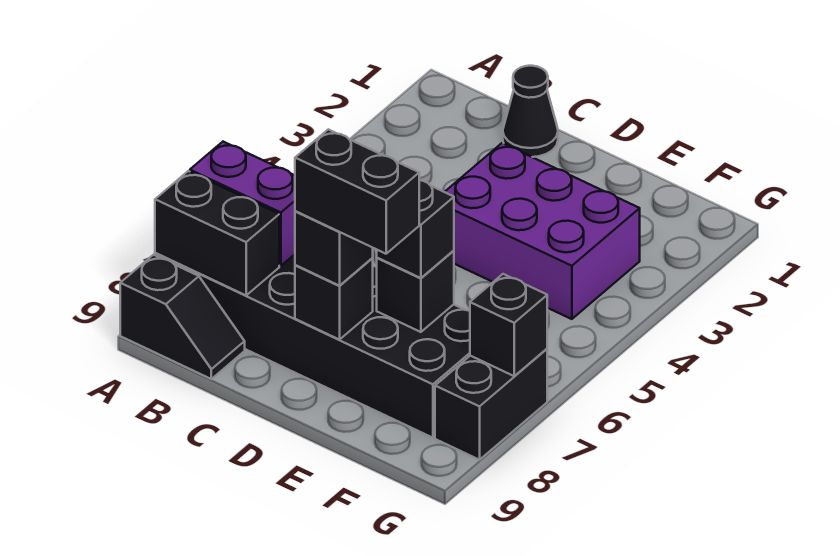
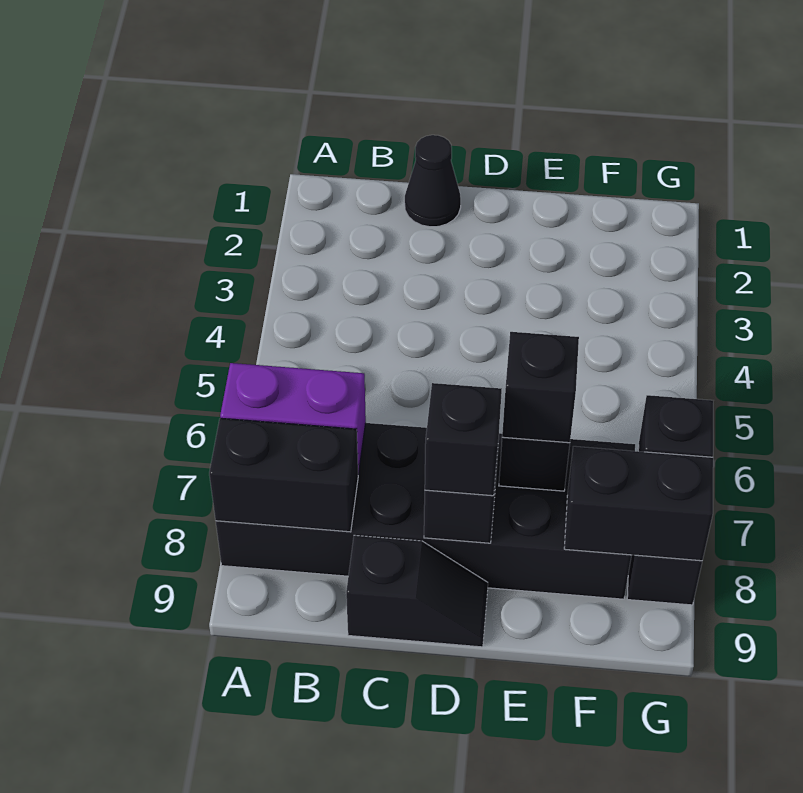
black 1x2 slope [120,255,245,379] -> black 1x2 slope moved to [346,535,488,647]
purple 2x3 brick [445,143,640,319] -> none
black 1x2 brick [295,129,419,254] -> black 1x2 brick moved to [564,446,713,561]

